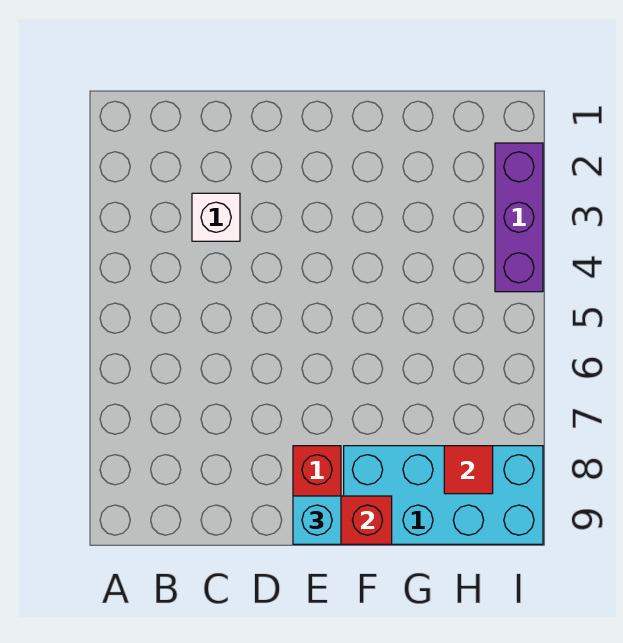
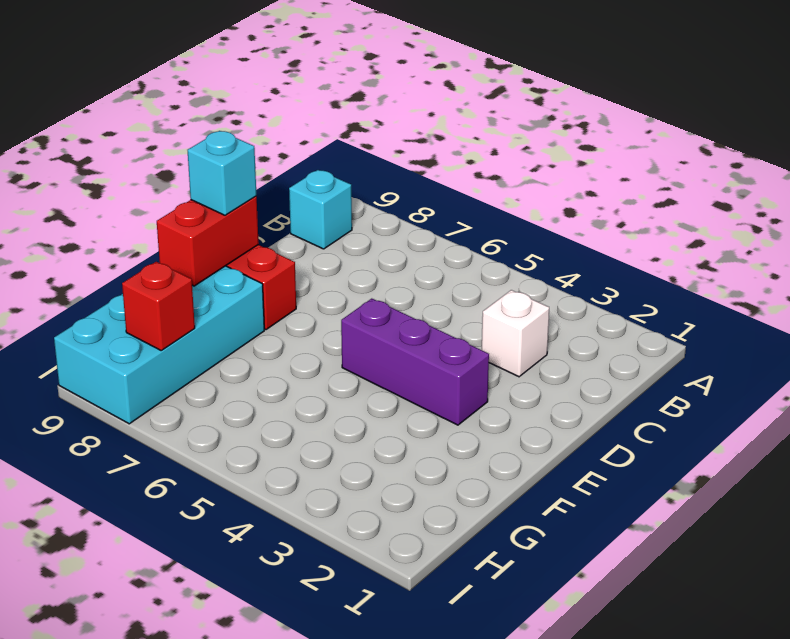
none -> cyan 1x1 brick [289,170,352,249]
red 1x1 tile [444,446,493,494] -> red 1x1 brick [122,262,195,350]
purple 1x3 brick [495,143,543,292] -> purple 1x3 brick moved to [341,299,489,425]

